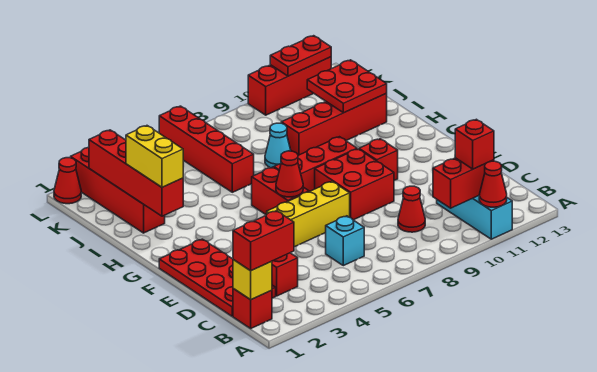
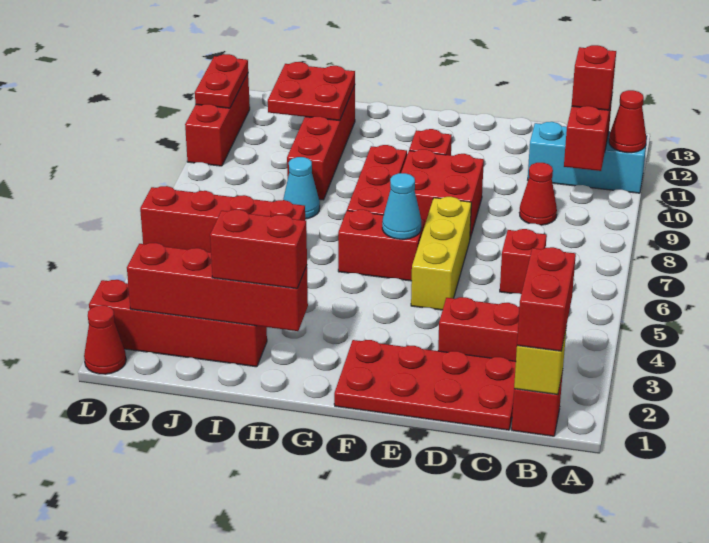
cyan 1x1 brick [326,216,364,266] -> red 1x1 brick [500,229,547,294]
red 1x1 cone [276,151,303,197] -> cyan 1x1 cone [382,173,421,239]
yellow 1x2 brick [126,126,183,187] -> red 1x2 brick [210,210,307,289]

